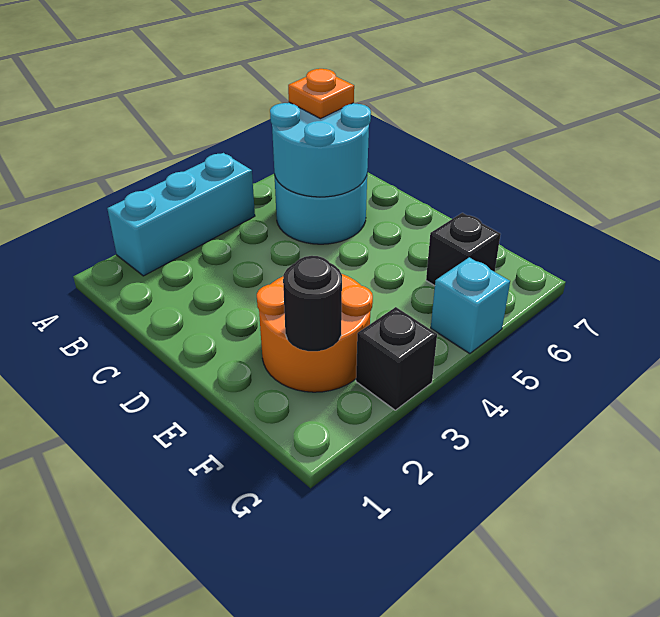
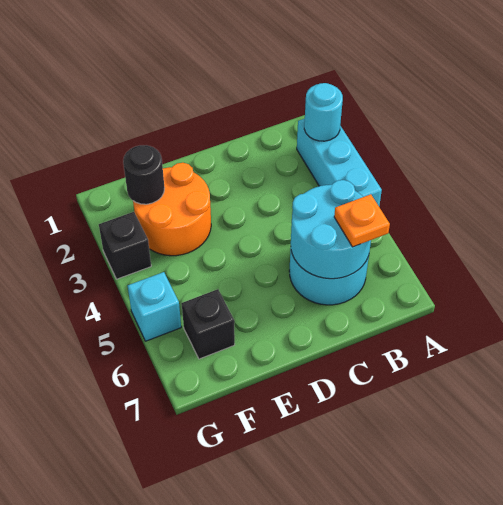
none -> cyan 1x1 round brick [304,83,343,141]

